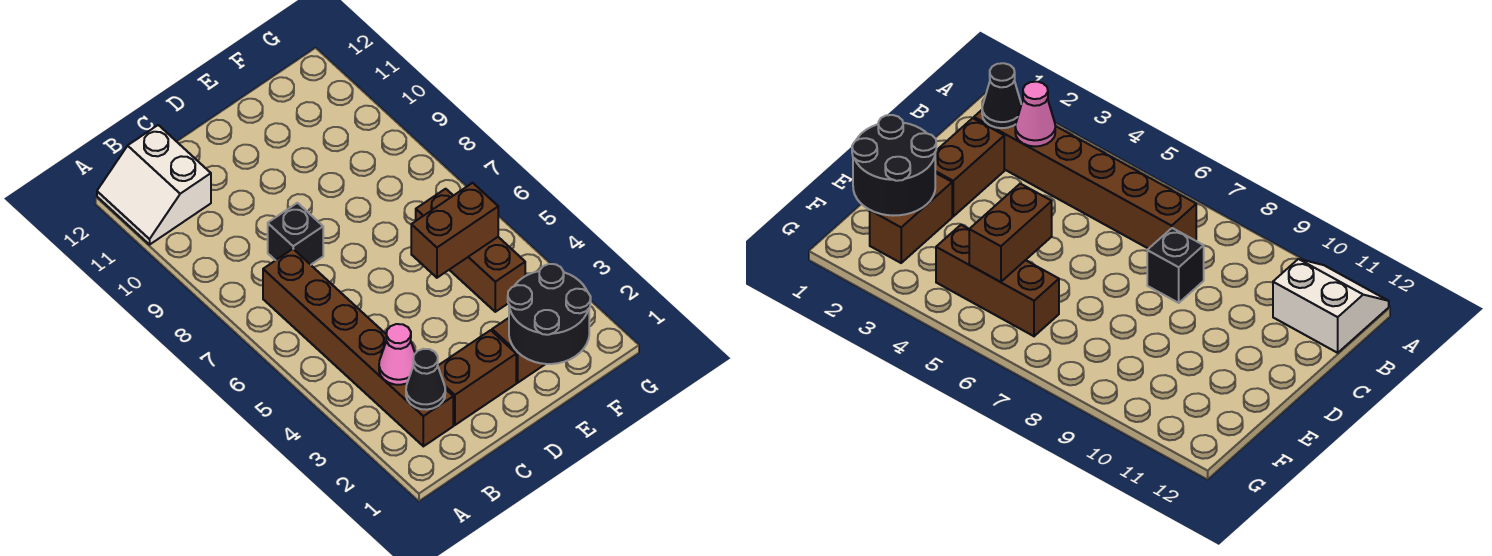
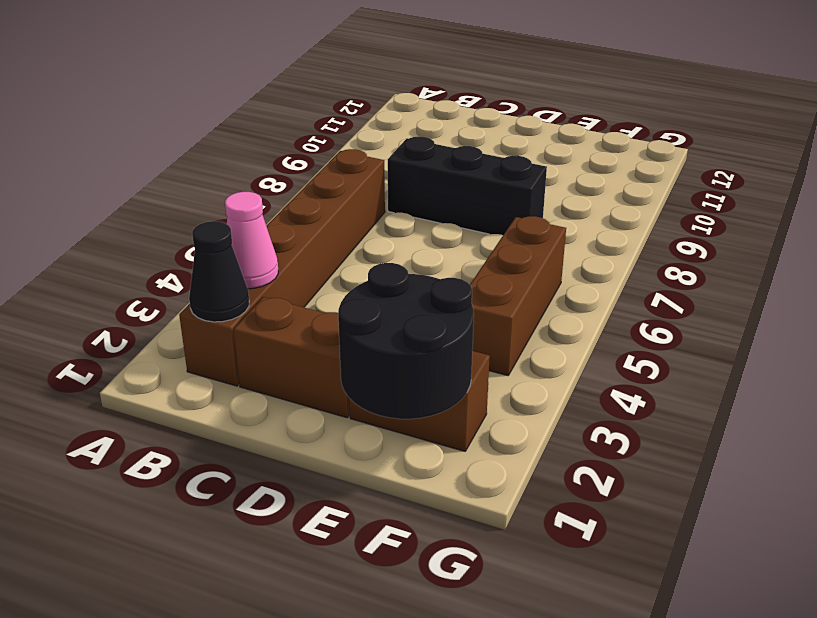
white 2x2 slope [97,125,211,245] -> none
black 1x1 brick [268,203,323,265] -> black 1x3 brick [388,137,547,235]
brown 1x2 brick [411,183,498,278] -> none

